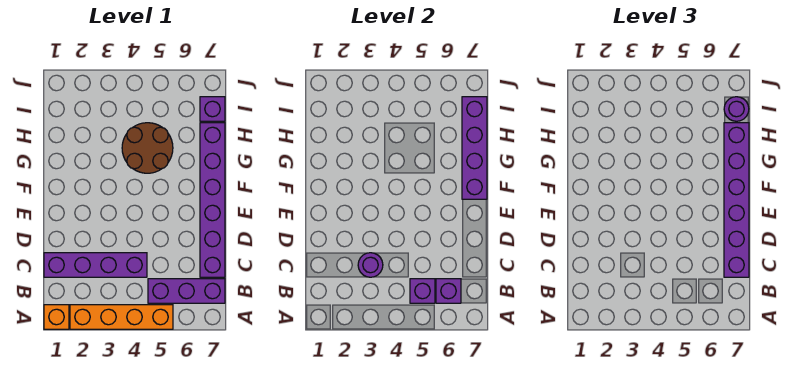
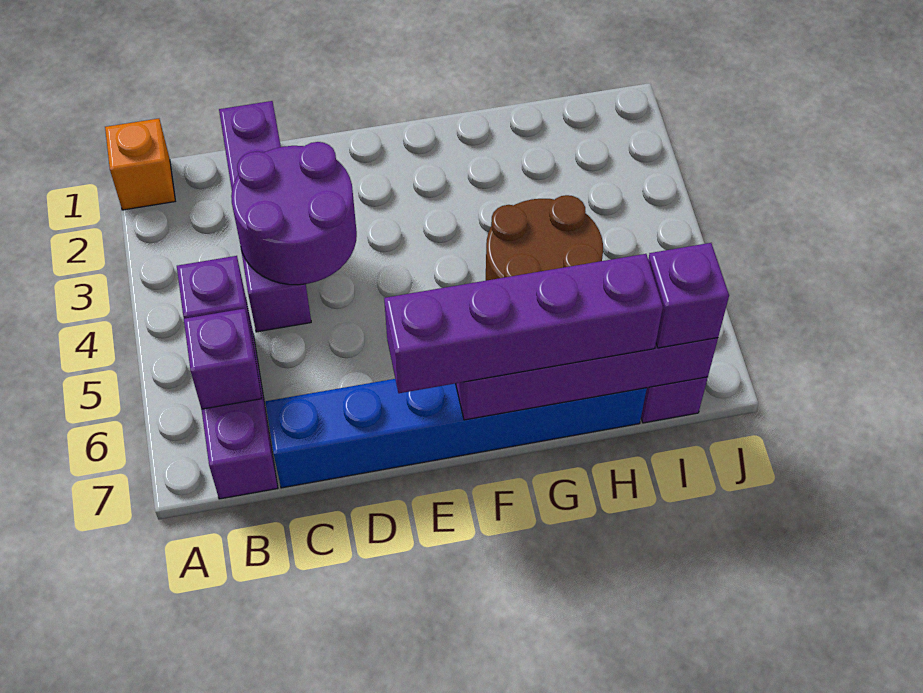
orange 1x4 brick [70,305,173,329] -> none
purple 1x1 round brick [358,253,383,277] -> purple 2x2 round brick [231,142,357,285]
purple 1x6 brick [200,123,225,277] -> blue 1x6 brick [265,379,647,488]
purple 1x6 brick [724,123,749,277] -> purple 1x4 brick [384,254,663,393]
purple 1x1 round brick [724,97,749,121] -> purple 1x1 brick [648,243,729,348]

